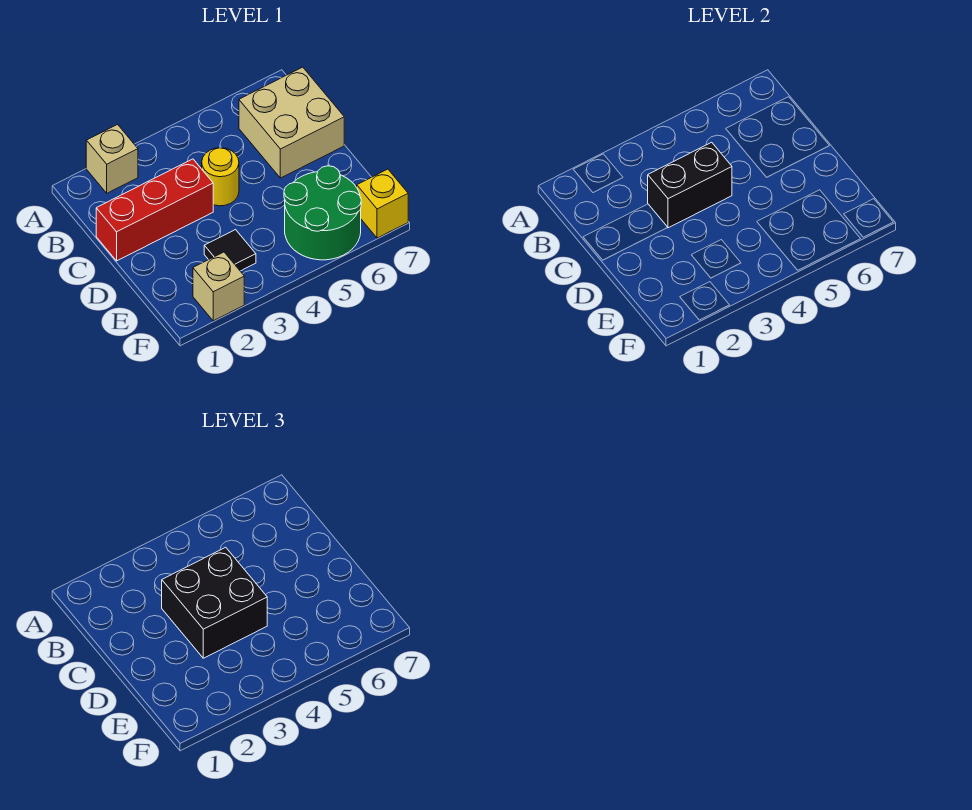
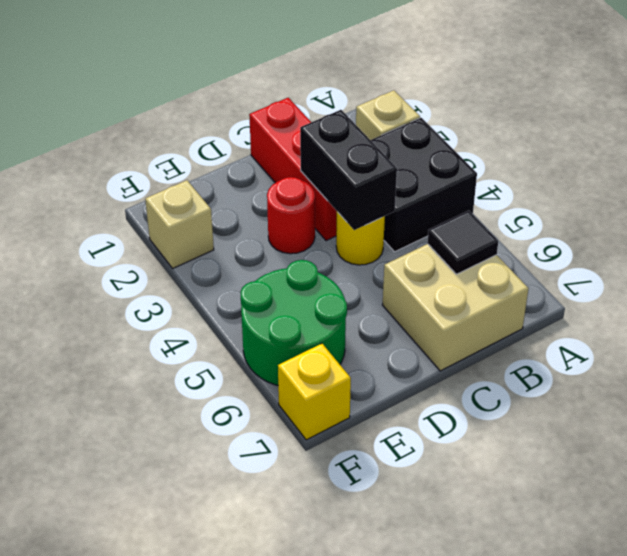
black 2x2 brick [162,547,267,658] -> black 2x2 brick moved to [371,118,477,252]
none -> red 1x1 round brick [267,177,315,254]
black 1x1 tile [204,230,256,271] -> black 1x1 tile moved to [427,211,498,274]

